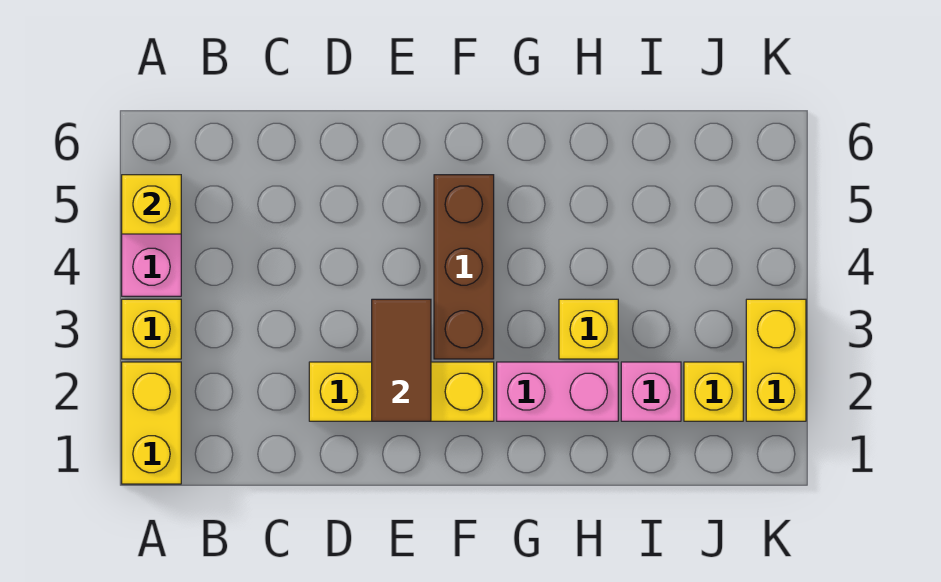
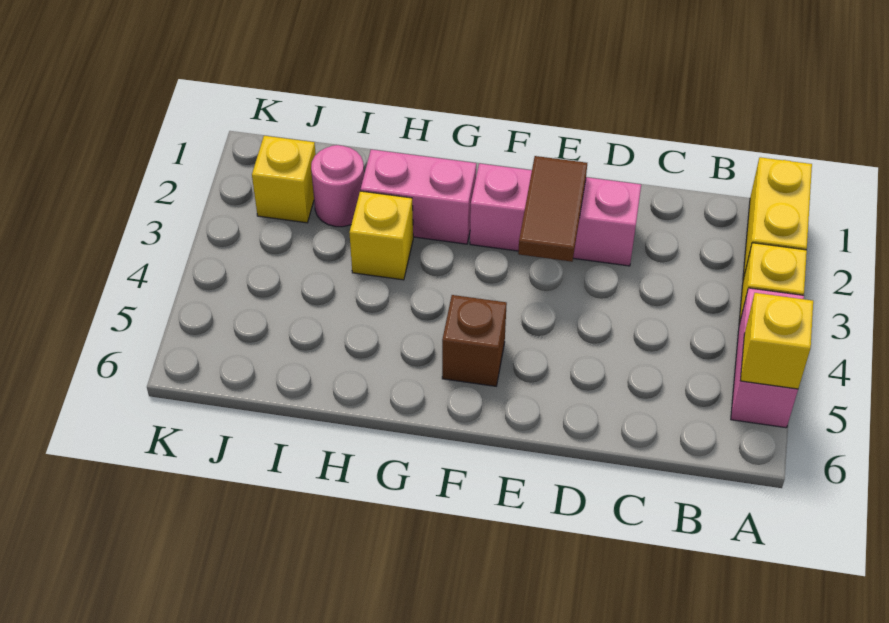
yellow 1x3 brick [309,362,494,421] -> pink 1x3 brick [470,163,641,266]
brown 1x3 brick [434,175,494,359] -> brown 1x1 brick [442,295,507,386]
pink 1x1 brick [621,362,681,421] -> pink 1x1 round brick [311,145,364,227]
yellow 1x2 brick [746,299,806,421] -> none

